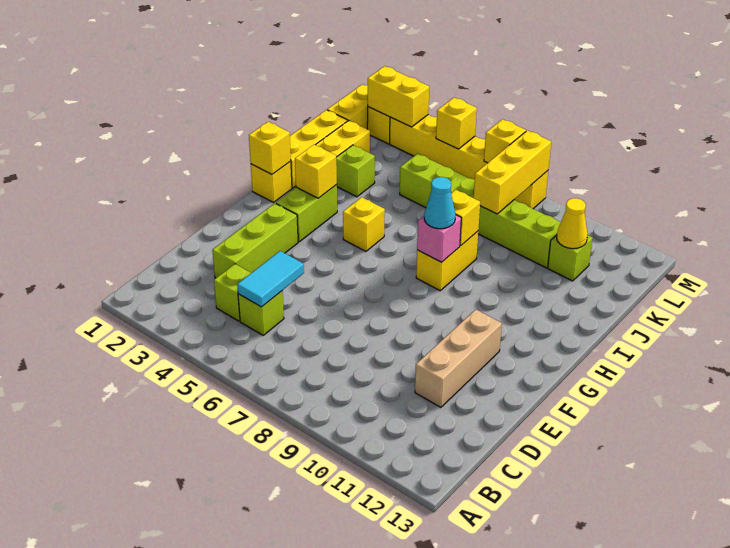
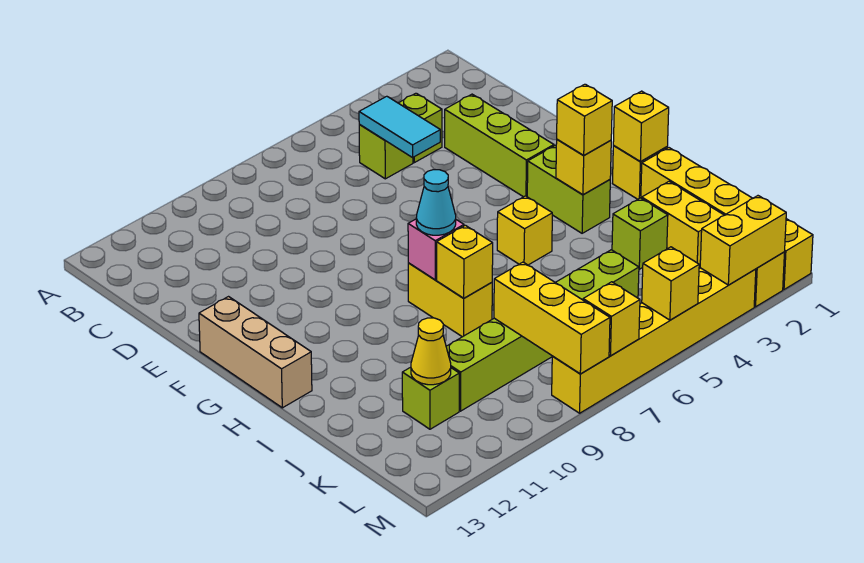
tan 1x3 brick [415,309,502,407] -> tan 1x3 brick moved to [199,297,312,408]
none -> yellow 1x1 brick [557,84,612,155]

